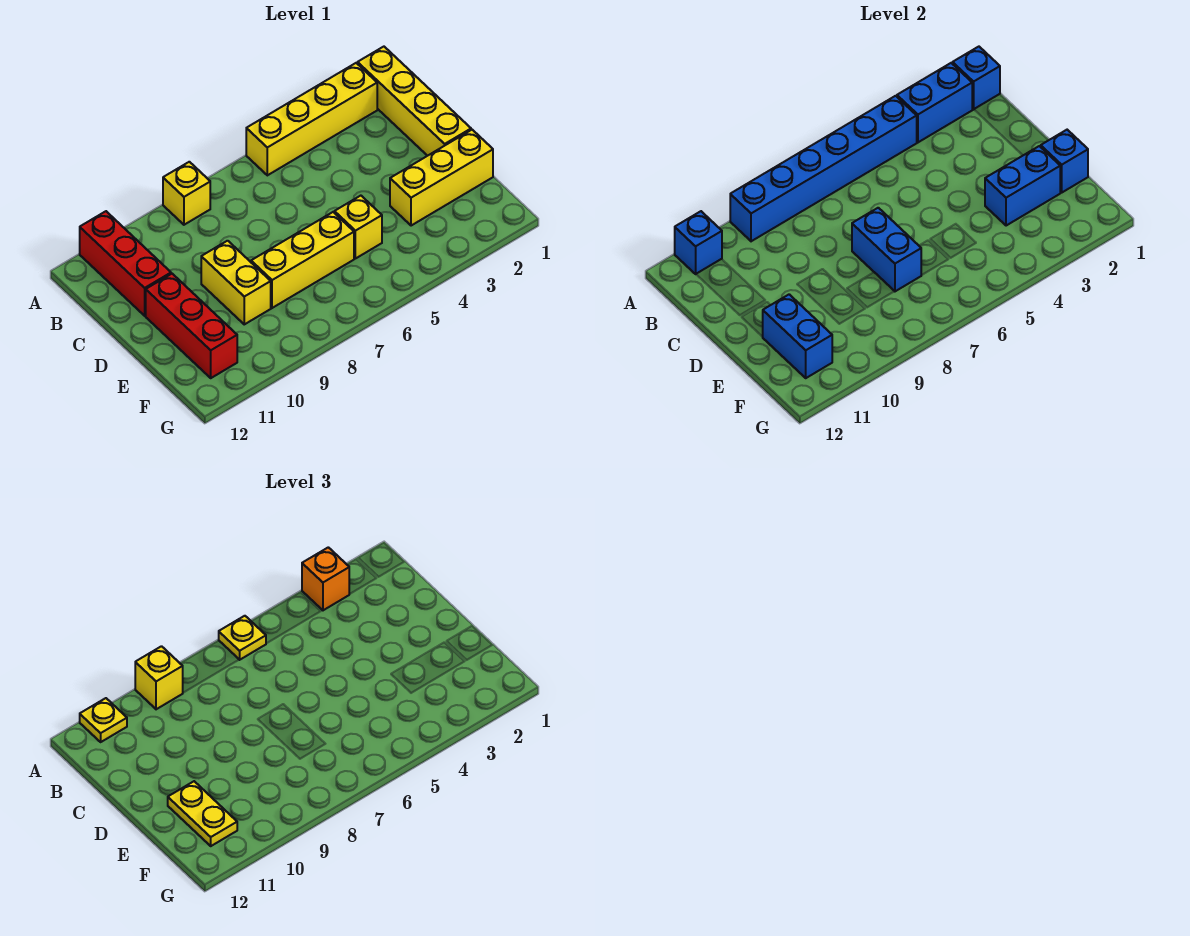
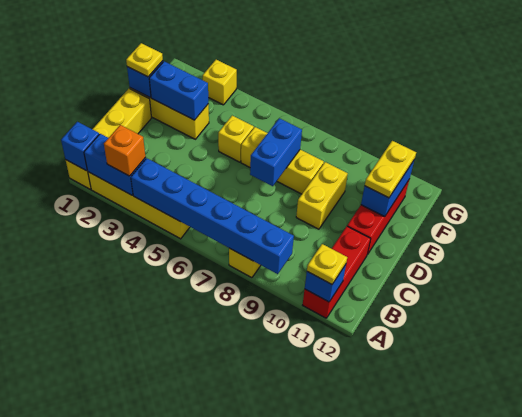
yellow 1x1 plate [219,616,266,660] -> yellow 1x1 plate moved to [126,43,163,77]
yellow 1x1 brick [135,646,183,709] -> yellow 1x1 brick moved to [203,60,237,105]

